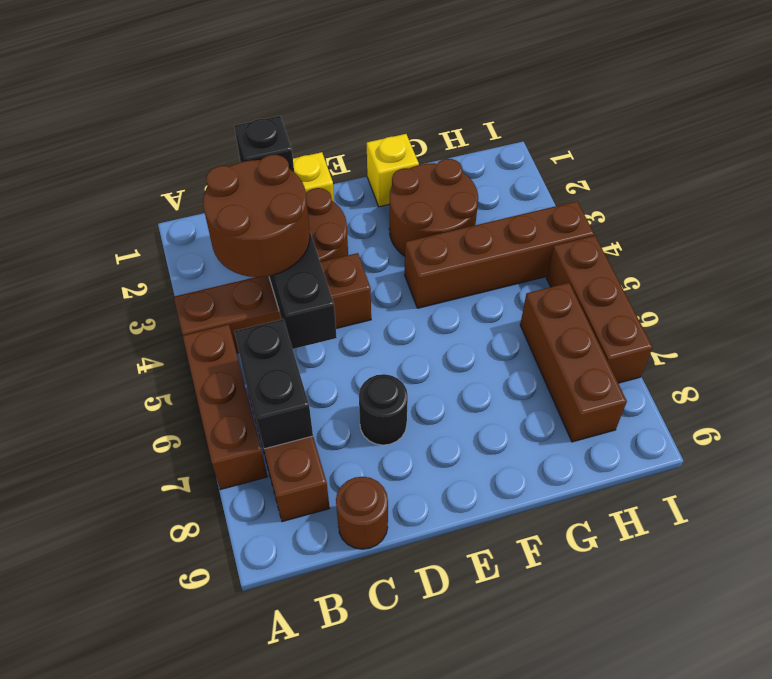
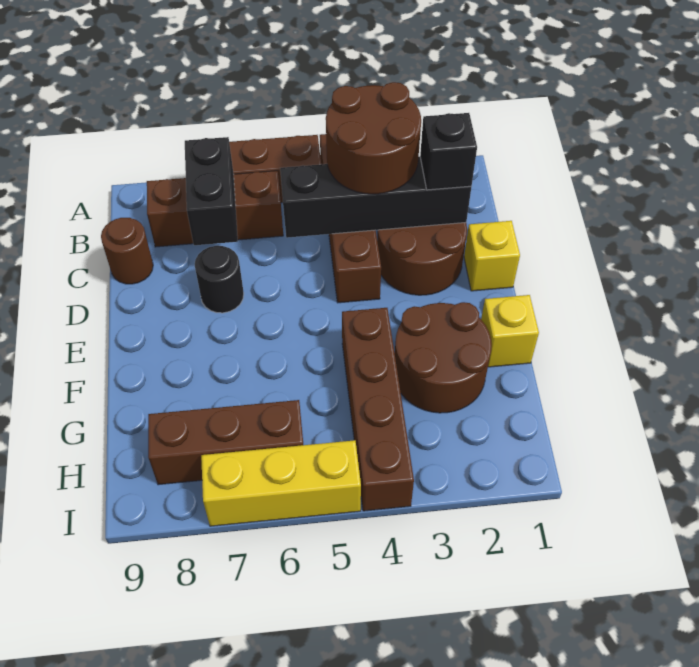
black 1x2 brick [235,319,313,449] -> black 1x2 brick turned to [185,137,238,245]
brown 1x3 brick [547,236,653,383] -> yellow 1x3 brick [201,440,361,526]

